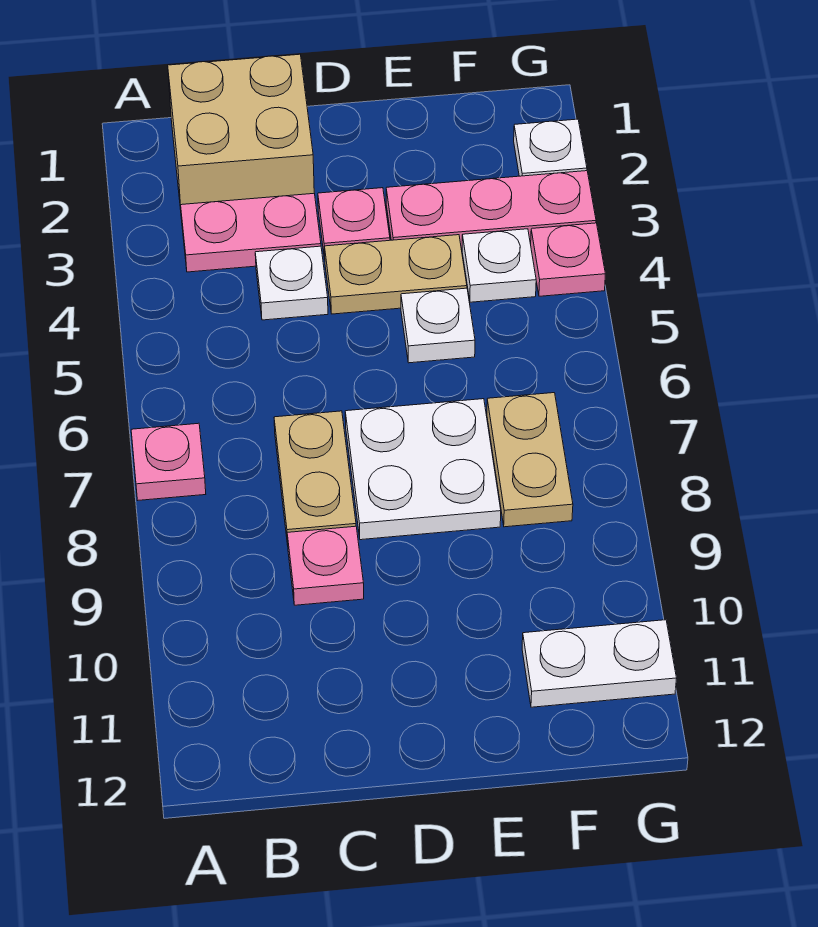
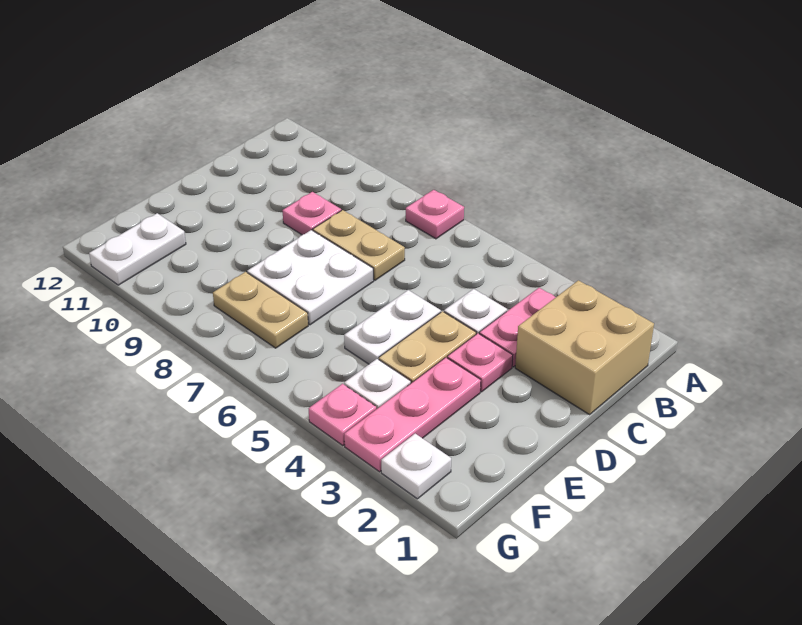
white 1x1 plate [401,288,475,363] -> white 1x2 plate [344,290,441,364]

